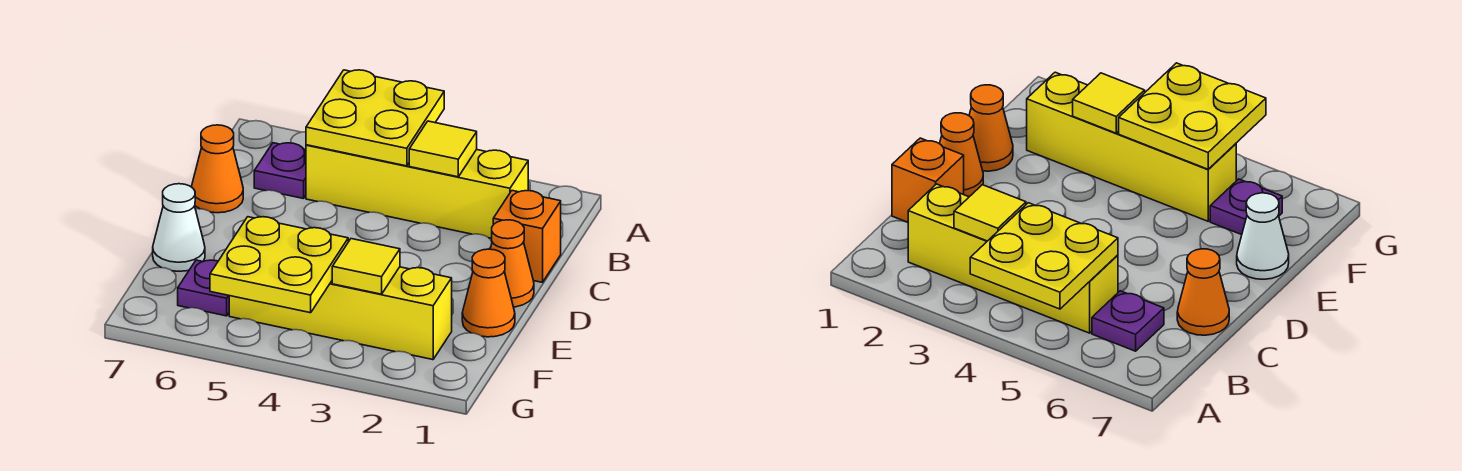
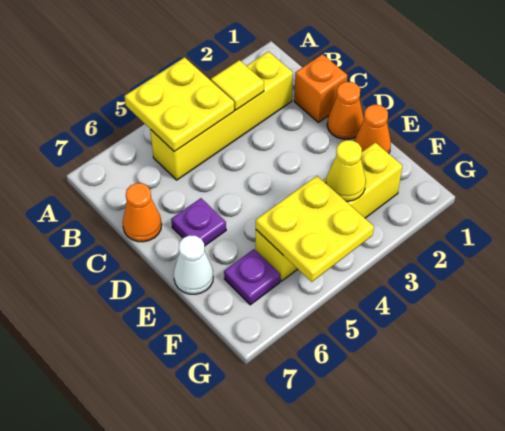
purple 1x1 plate [254,143,306,199] -> purple 1x1 plate moved to [171,198,226,246]
yellow 1x1 tile [332,239,400,294] -> yellow 1x1 cone [326,140,366,201]

